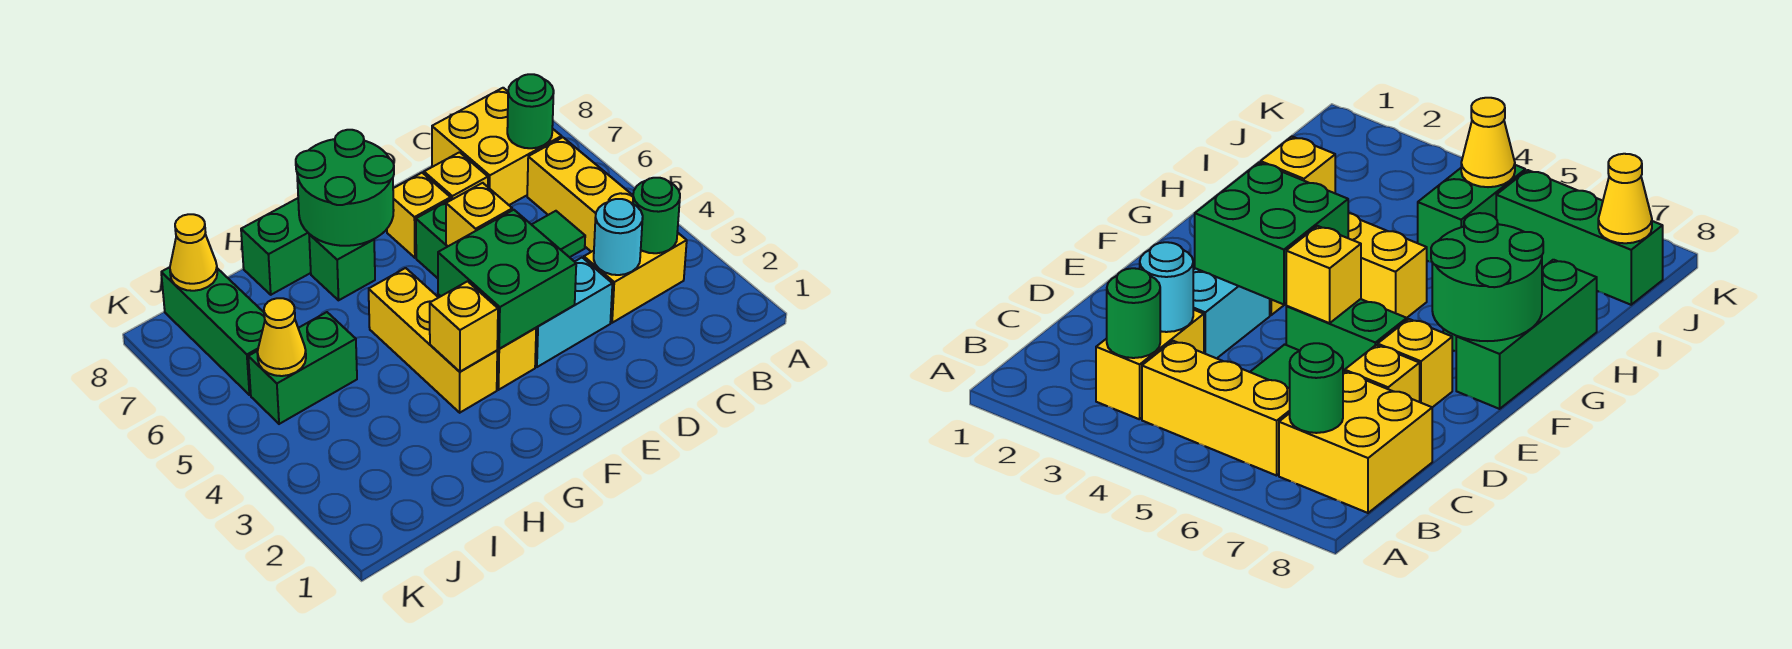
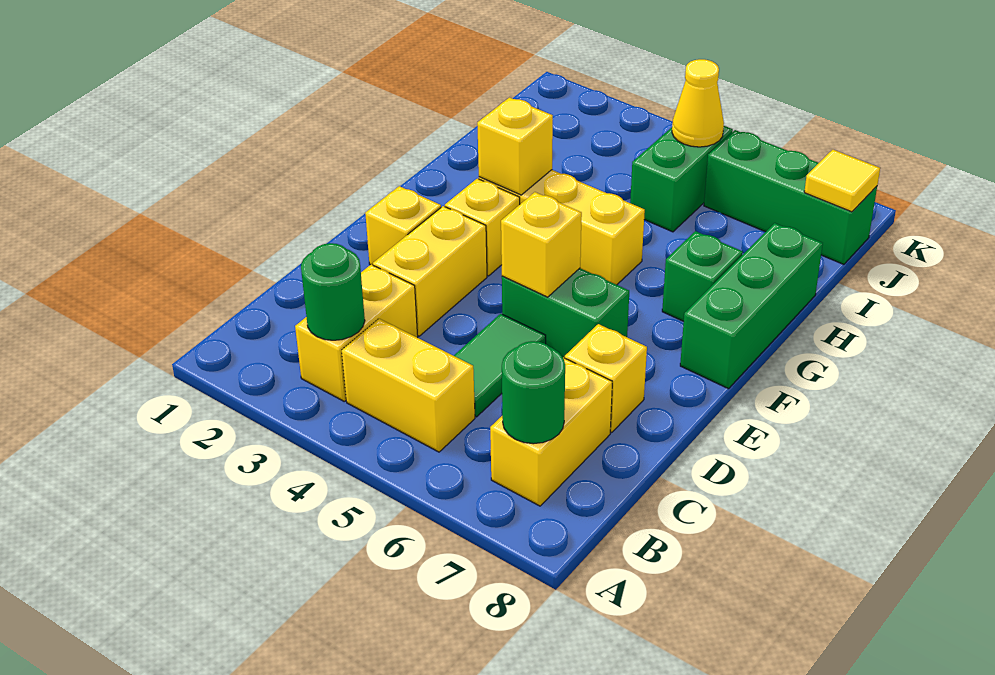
yellow 1x3 brick [527,137,633,252] -> yellow 1x2 brick [342,319,475,452]
yellow 2x2 brick [432,88,562,205] -> yellow 1x2 brick [490,358,612,506]
cyan 1x1 round brick [594,199,643,275] -> none
cyan 1x2 brick [535,258,612,367] -> yellow 1x2 brick [373,206,487,336]
green 2x2 brick [438,210,576,349] -> none
yellow 1x1 brick [387,173,451,258] -> yellow 1x1 brick moved to [365,186,441,265]
green 2x2 round brick [296,130,394,246] -> none
yellow 1x1 cone [170,214,217,291] -> yellow 1x1 tile [804,150,880,212]

